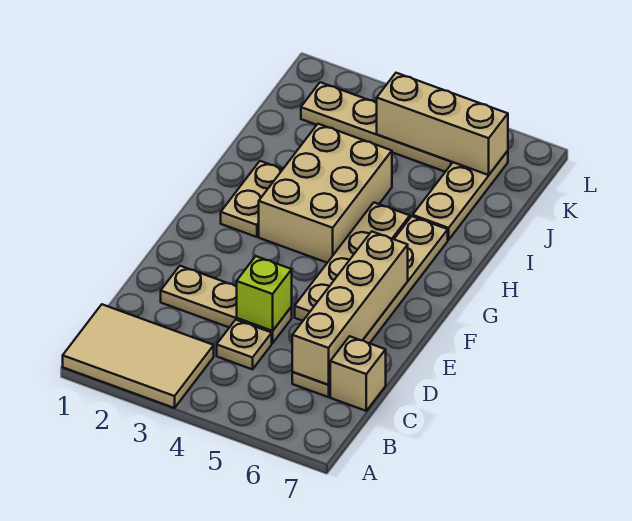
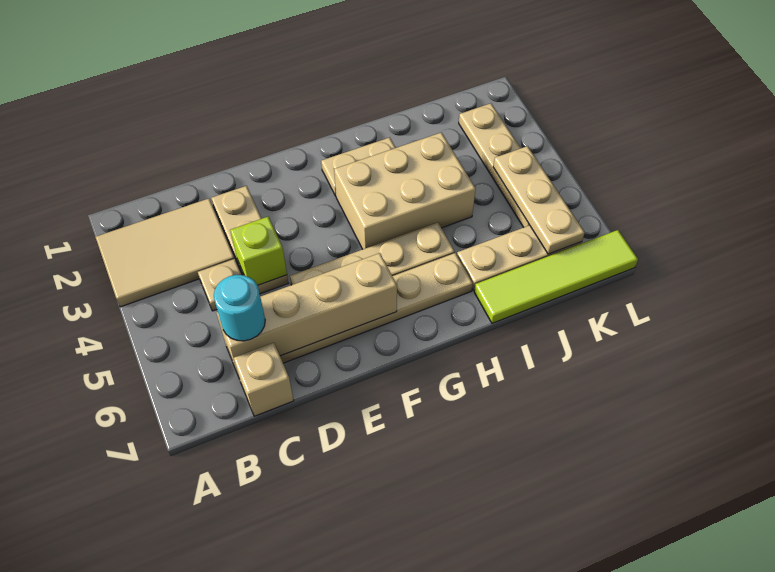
tan 2x3 tile [63,304,214,408] -> tan 2x3 tile turned to [96,199,235,307]
none -> cyan 1x1 round brick [214,275,265,341]
none -> lime 1x4 tile [474,230,638,323]
tan 1x3 brick [377,73,508,175] -> tan 1x3 plate [493,146,585,254]

